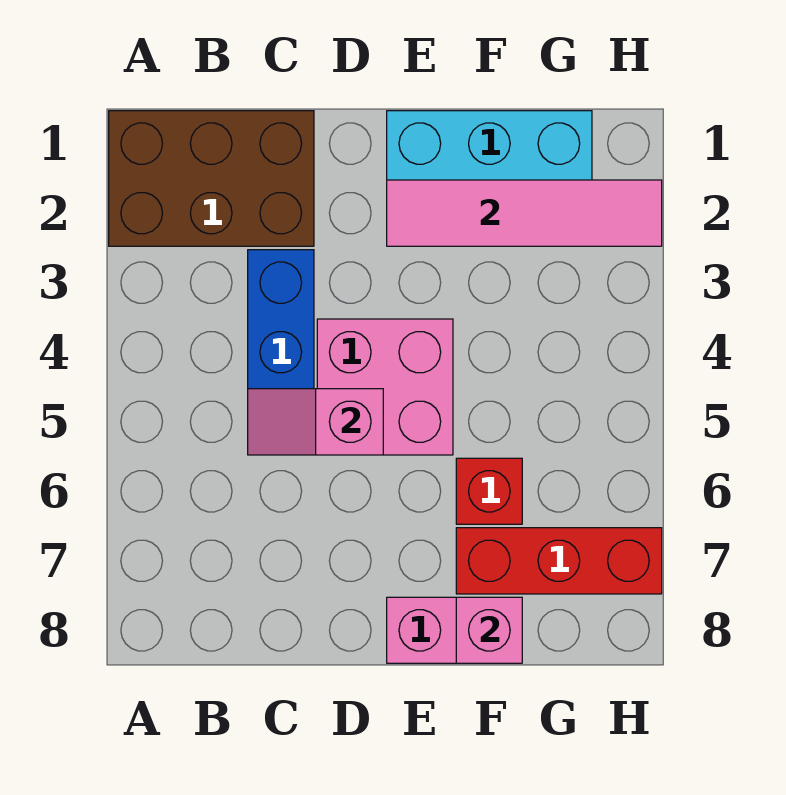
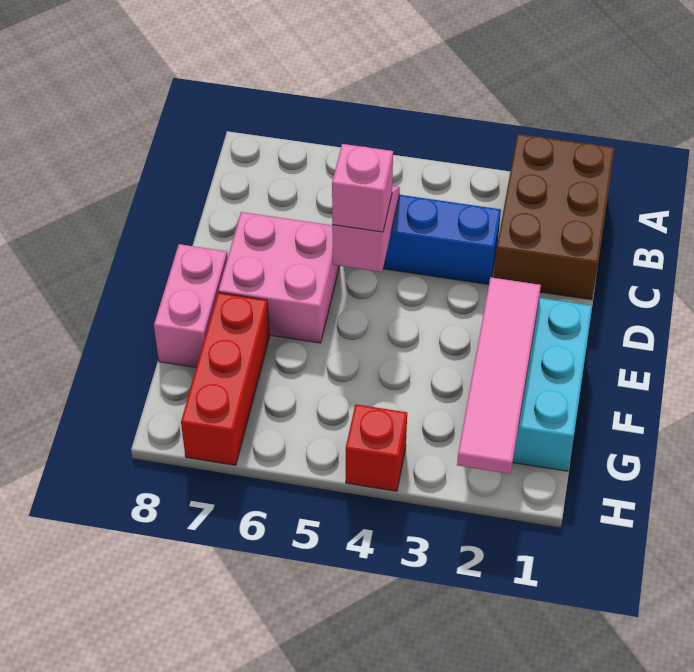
pink 2x2 brick [317,319,453,455] -> pink 2x2 brick moved to [218,212,339,343]
red 1x1 brick [456,458,522,524] -> red 1x1 brick moved to [346,404,407,491]
pink 1x1 brick [456,597,522,663] -> pink 1x1 brick moved to [332,144,393,232]

